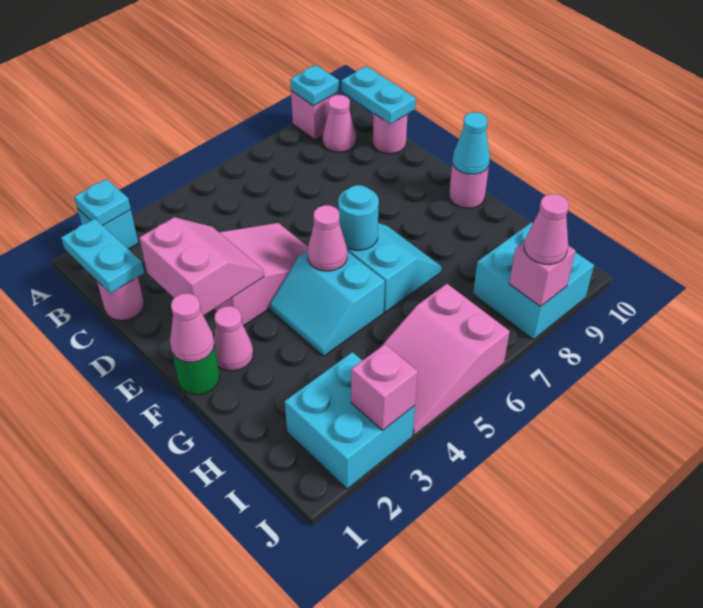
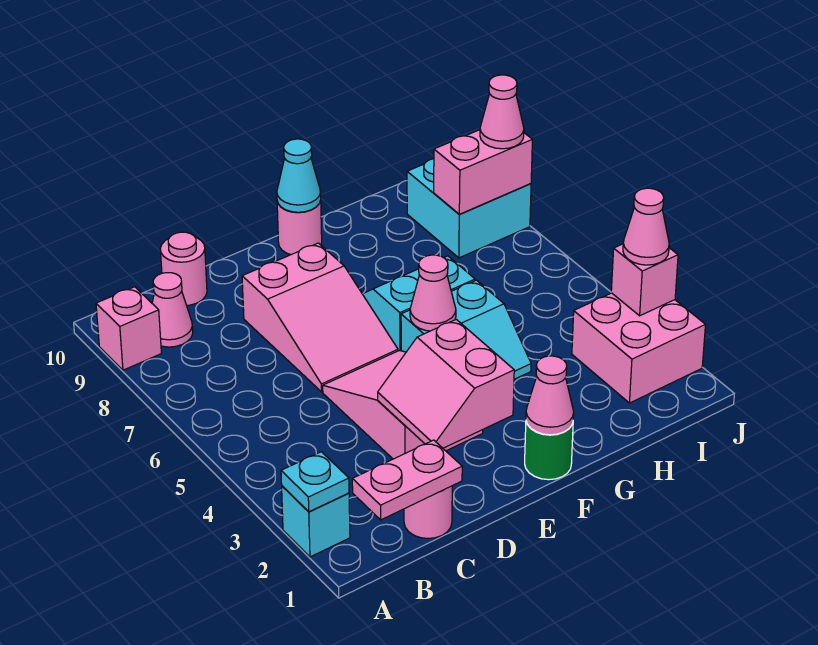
cyan 1x1 plate [290,65,339,106] -> none
cyan 1x2 plate [61,219,144,293] -> pink 1x2 plate [352,440,462,520]
cyan 1x2 plate [341,66,416,124] -> none
pink 2x2 slope [139,217,264,316] -> pink 2x2 slope turned to [378,320,514,448]
pink 1x1 cone [214,306,253,371] -> pink 1x1 cone moved to [623,188,669,265]
cyan 1x1 round brick [338,185,379,250] -> none
cyan 2x2 brick [285,352,415,489] -> pink 2x2 brick [572,293,705,403]
pink 2x3 slope [381,284,510,435] -> pink 2x3 slope moved to [242,243,398,392]
pink 1x1 brick [509,242,575,306] -> pink 1x2 brick [434,130,532,214]

